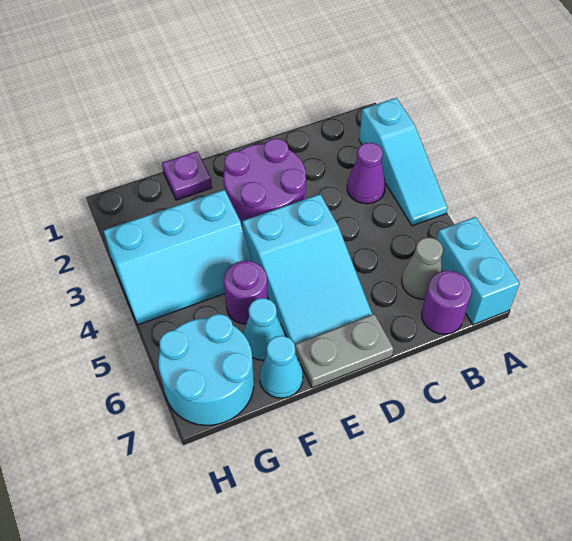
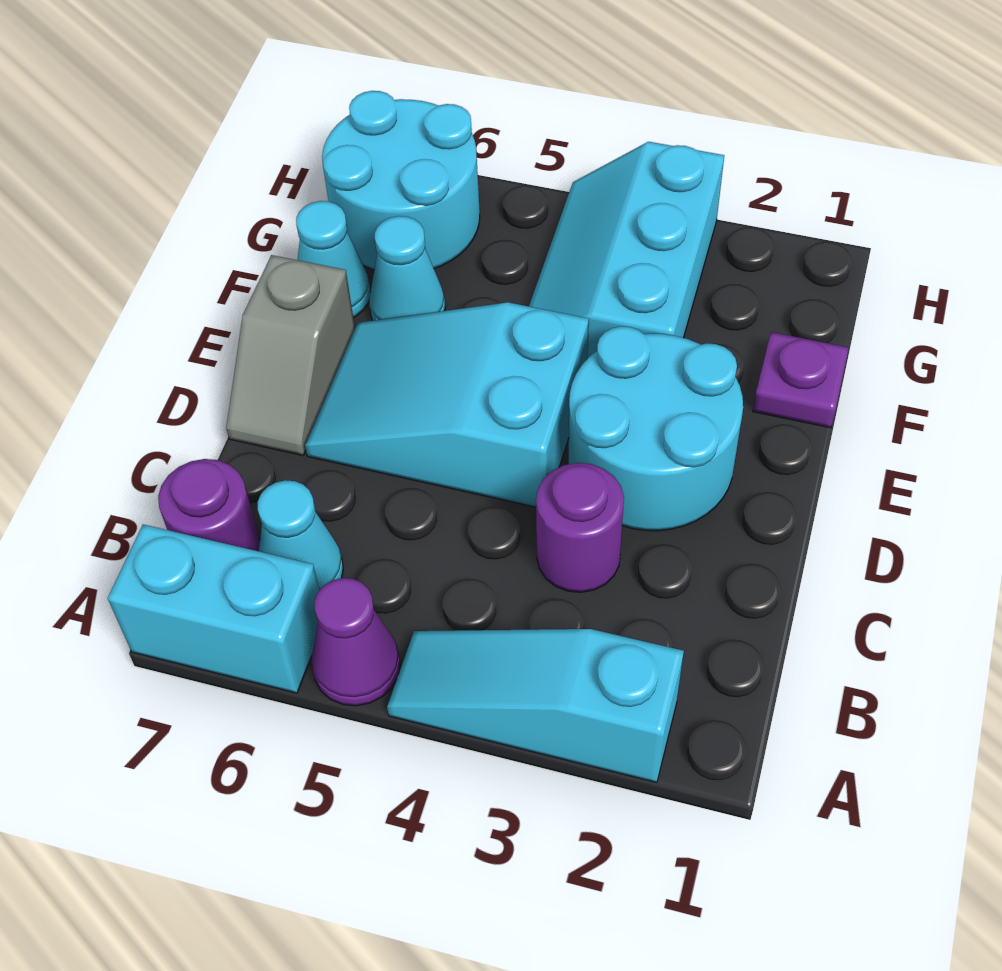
purple 1x1 cone [347,143,385,204] -> purple 1x1 cone moved to [311,578,400,706]
grey 1x1 cone [402,237,443,299] -> cyan 1x1 cone [258,480,343,590]
purple 2x2 round brick [223,138,306,228] -> cyan 2x2 round brick [569,326,743,531]
grey 1x2 plate [295,314,394,388] -> grey 1x2 slope [226,255,355,455]
purple 1x1 round brick [224,261,268,324] -> purple 1x1 round brick moved to [536,463,624,592]

